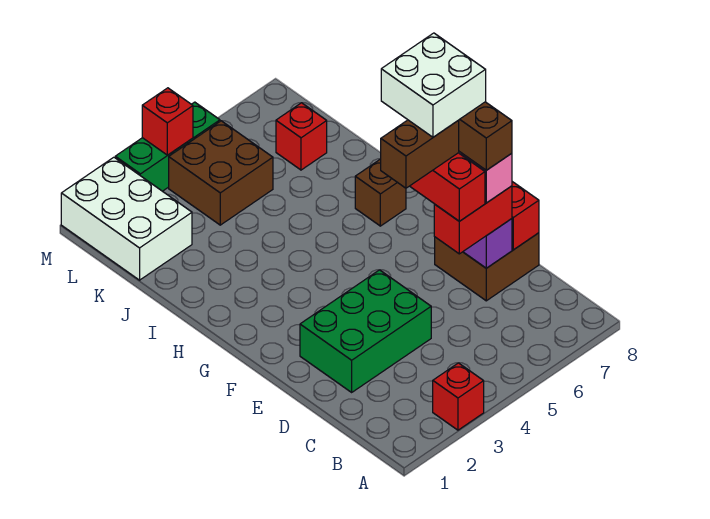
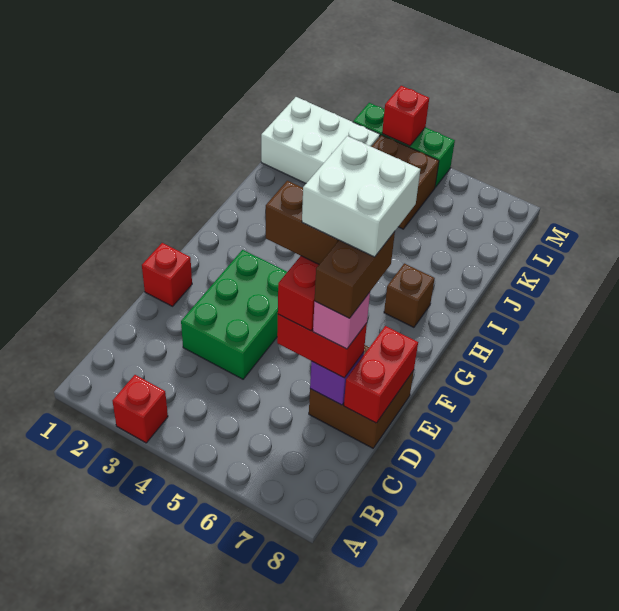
green 2x3 brick [300,270,431,392] -> green 2x3 brick turned to [181,250,287,379]
white 2x3 brick [61,157,192,280] -> white 2x3 brick turned to [261,97,380,183]
red 1x1 brick [276,103,327,170] -> red 1x1 brick moved to [142,243,192,306]

